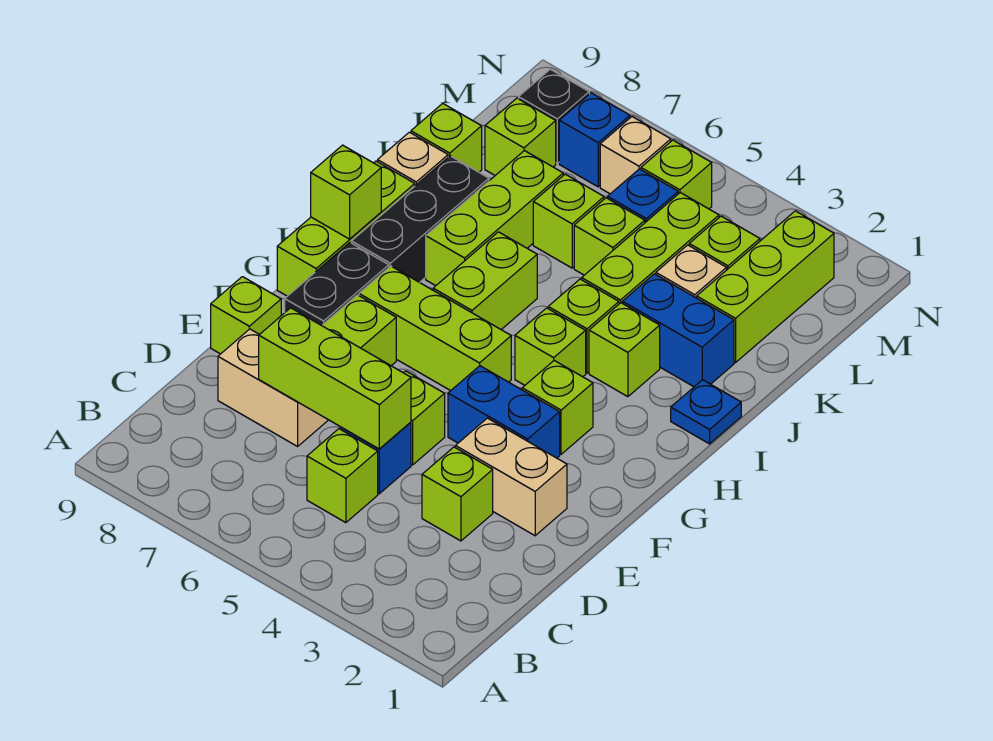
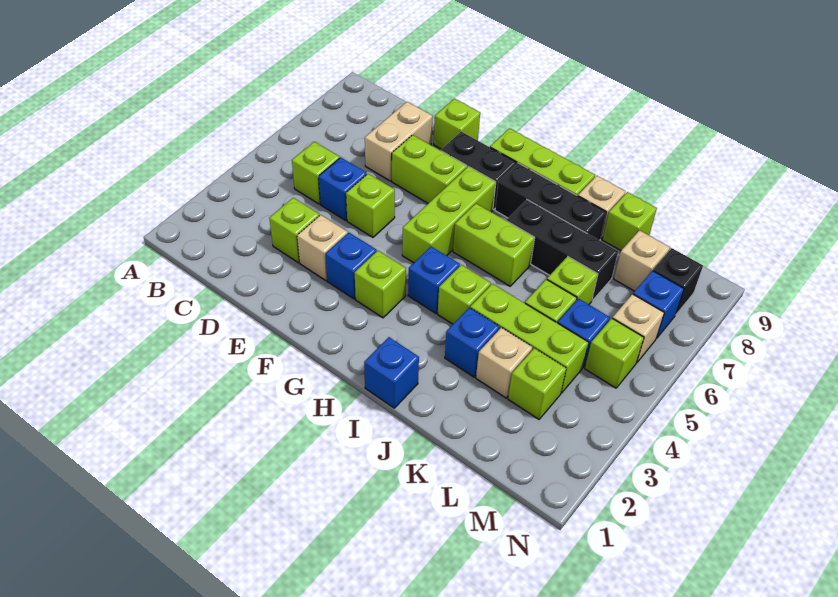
lime 1x3 brick [259,308,411,449] -> none
tan 1x2 brick [456,418,567,536] -> tan 1x1 brick [297,215,348,281]
blue 1x2 brick [448,366,560,458] -> blue 1x1 brick [325,233,377,299]
lime 1x1 brick [515,308,586,385] -> blue 1x1 brick [408,247,460,313]
lime 1x1 brick [311,145,381,239] -> none
blue 1x1 plate [671,380,741,444] -> blue 1x1 brick [364,337,419,408]
lime 1x1 brick [589,303,660,397] -> none
lime 1x3 brick [426,151,563,286] -> black 1x3 brick [507,200,618,300]
blue 1x2 brick [622,274,734,387] -> blue 1x1 brick [445,308,500,377]
lime 1x3 brick [697,211,834,363] -> none
lime 1x1 brick [485,98,556,175] -> tan 1x1 brick [614,230,670,291]

